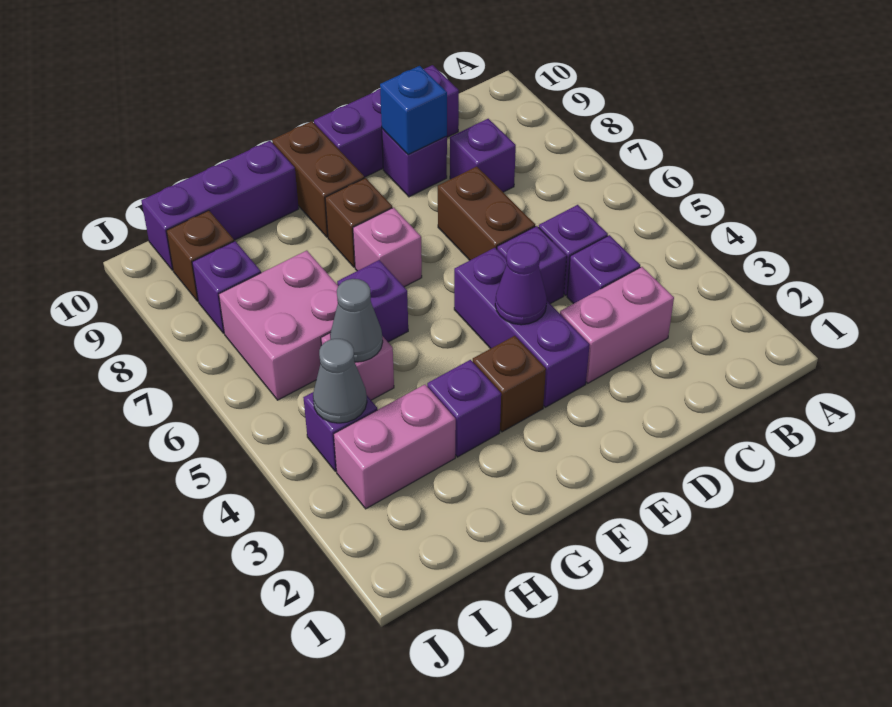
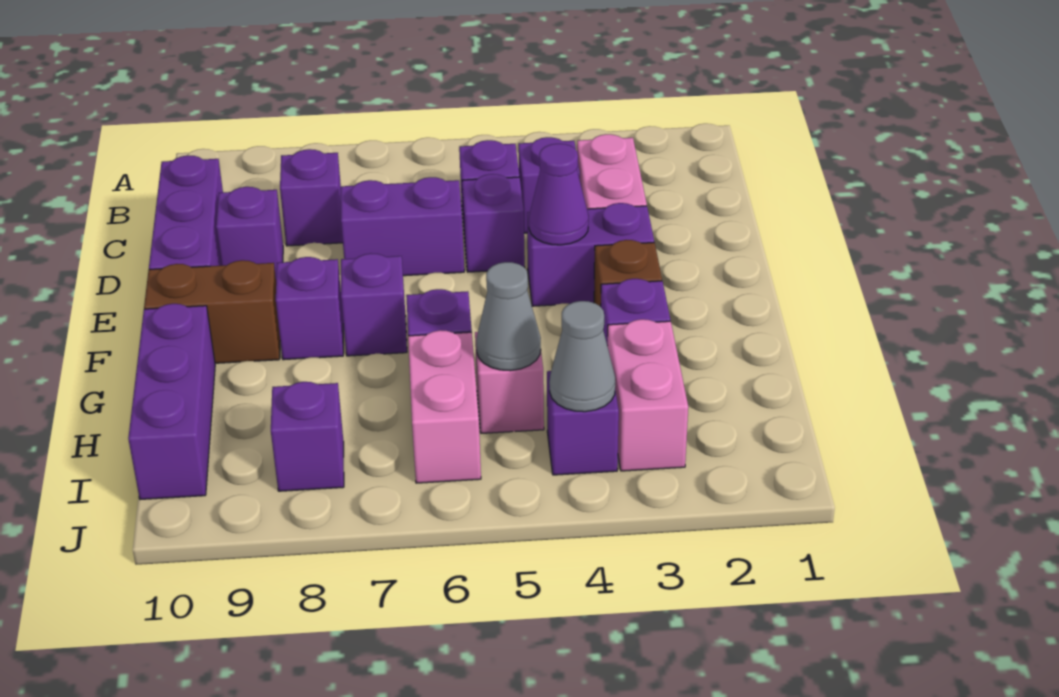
brown 1x2 brick [438,166,535,260] -> purple 1x2 brick [341,177,464,276]
blue 1x1 brick [380,66,447,155] -> none
purple 1x3 brick [454,248,590,407] -> purple 1x2 brick [527,203,654,306]
pink 1x1 brick [353,208,422,287] -> purple 1x1 brick [341,253,407,356]
brown 1x1 brick [325,178,392,267] -> purple 1x1 brick [276,257,343,360]
pink 2x2 brick [219,251,338,400] -> pink 1x2 brick [408,330,481,483]
brown 1x1 brick [166,210,234,301] -> none

